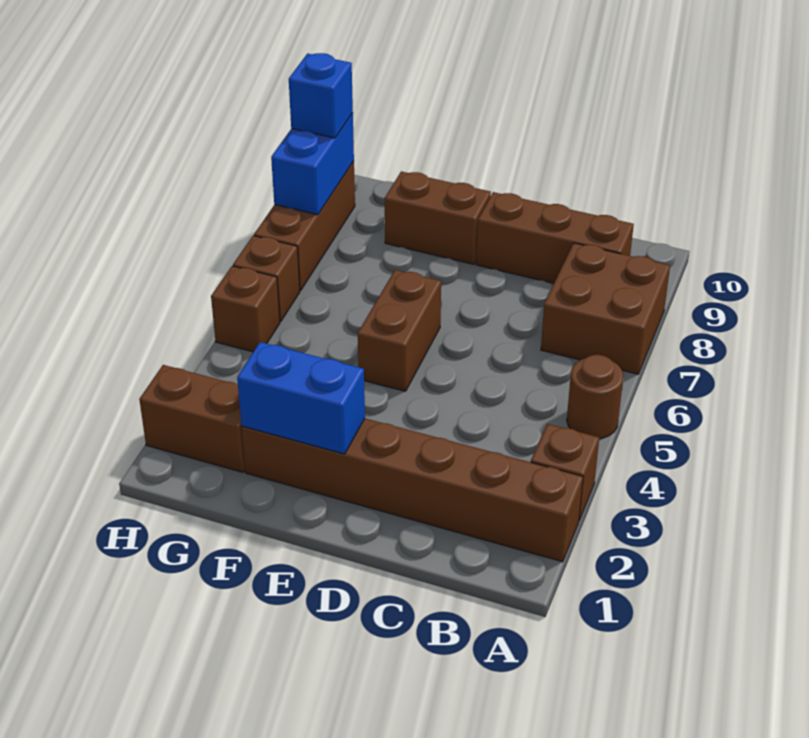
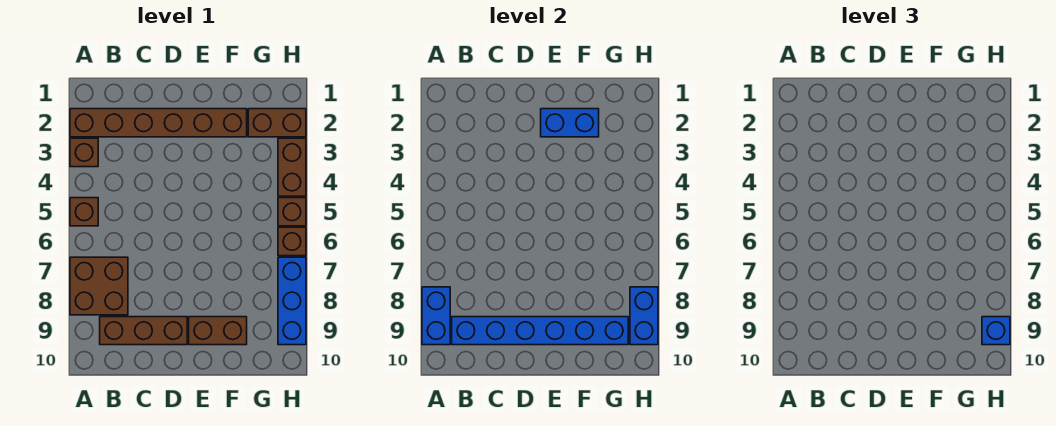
brown 1x1 round brick [567,355,624,439] -> brown 1x1 brick [70,198,98,226]
none -> blue 1x2 brick [422,287,450,345]
none -> blue 1x6 brick [452,317,628,345]
brown 1x2 brick [358,270,441,391] -> brown 1x2 brick moved to [278,138,306,196]
brown 1x3 brick [254,161,355,291] -> blue 1x3 brick [278,257,306,345]

